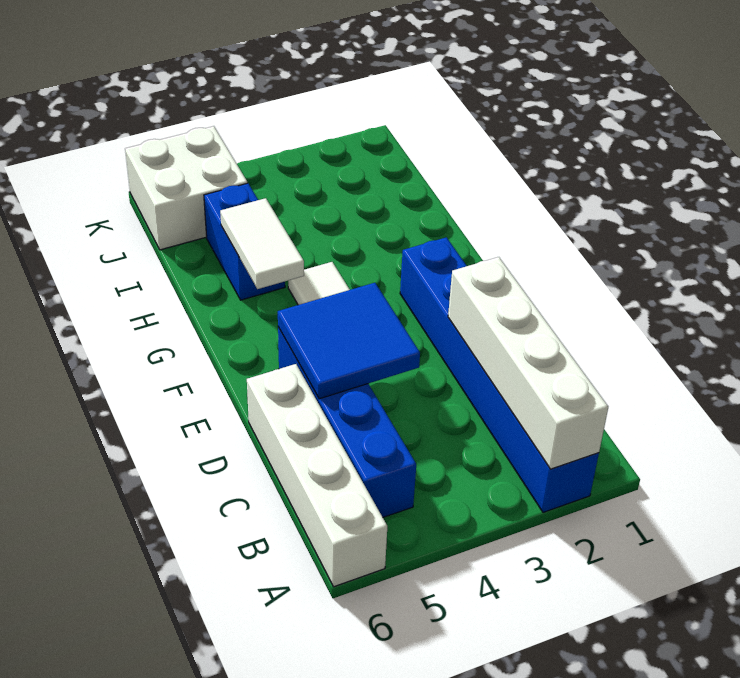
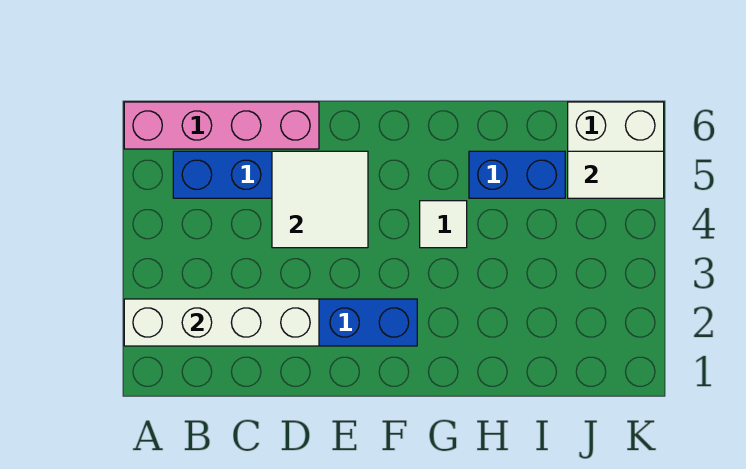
white 1x4 brick [247,364,387,587] -> pink 1x4 brick [124,102,319,149]
blue 2x2 tile [278,283,420,399] -> white 2x2 tile [272,151,368,248]
white 1x2 tile [220,198,304,289] -> white 1x2 tile moved to [568,151,664,198]

